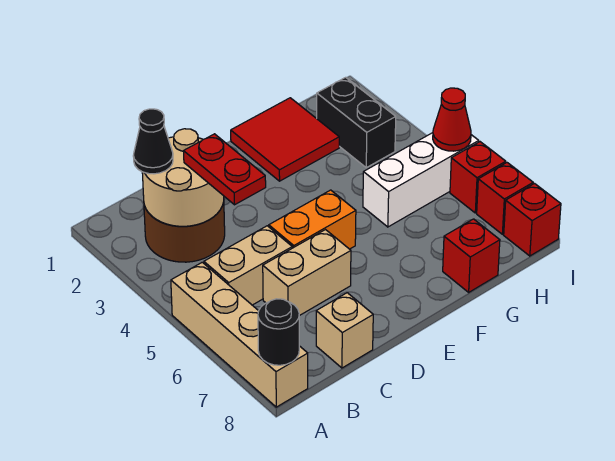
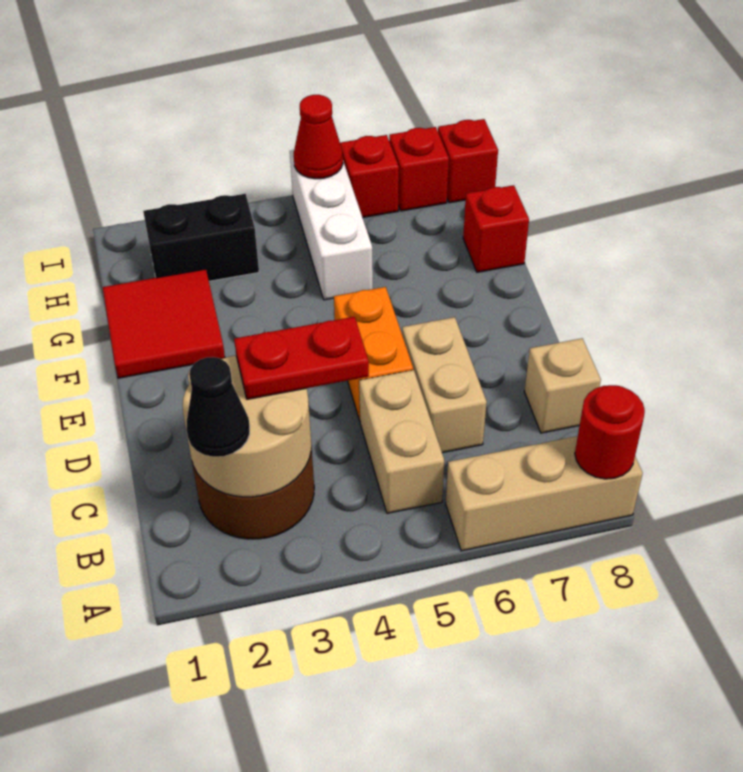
tan 1x4 brick [171,262,308,407] -> tan 1x3 brick [446,436,643,551]
black 1x1 round brick [258,299,299,365] -> red 1x1 round brick [575,385,645,479]

